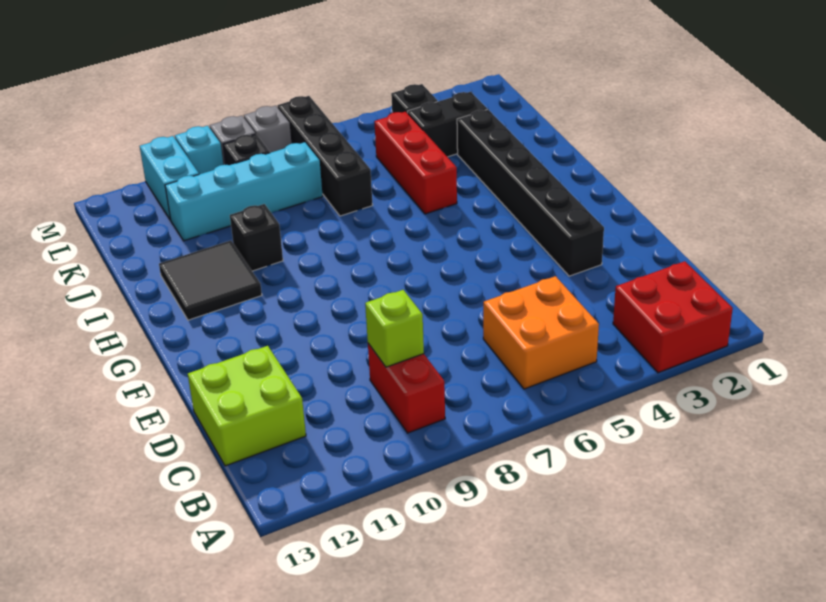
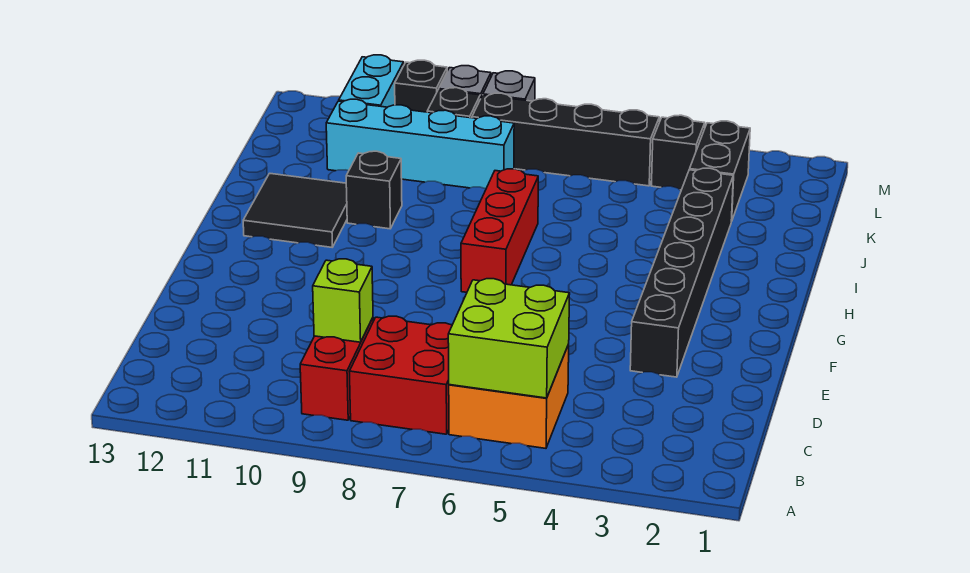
red 2x2 brick [613,261,733,373] -> red 2x2 brick moved to [349,316,452,434]
lime 2x2 brick [188,346,306,466] -> lime 2x2 brick moved to [448,279,570,398]
red 1x3 brick [374,111,457,214] -> red 1x3 brick moved to [461,169,538,292]
black 1x4 brick [278,96,373,216] -> black 1x4 brick turned to [472,93,659,186]
black 1x2 brick [408,92,487,157] -> black 1x2 brick turned to [690,121,750,221]
cyan 1x1 brick [175,126,223,174] -> black 1x1 brick [395,60,447,112]

